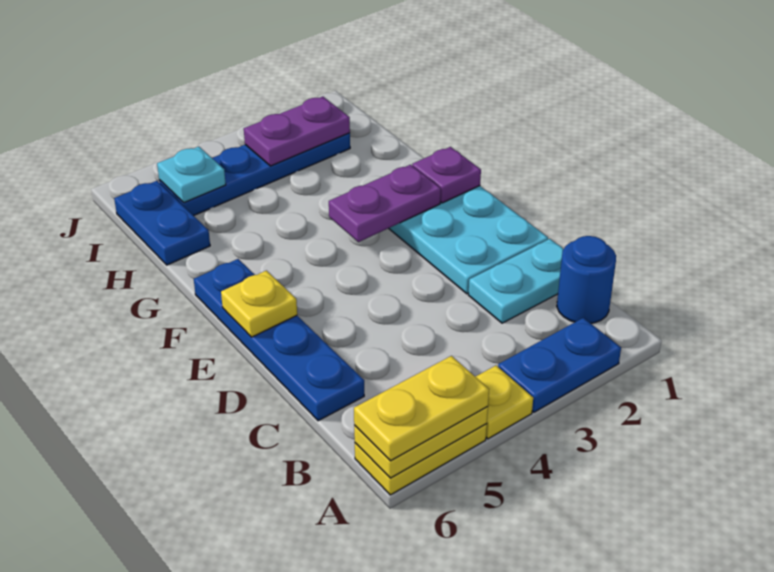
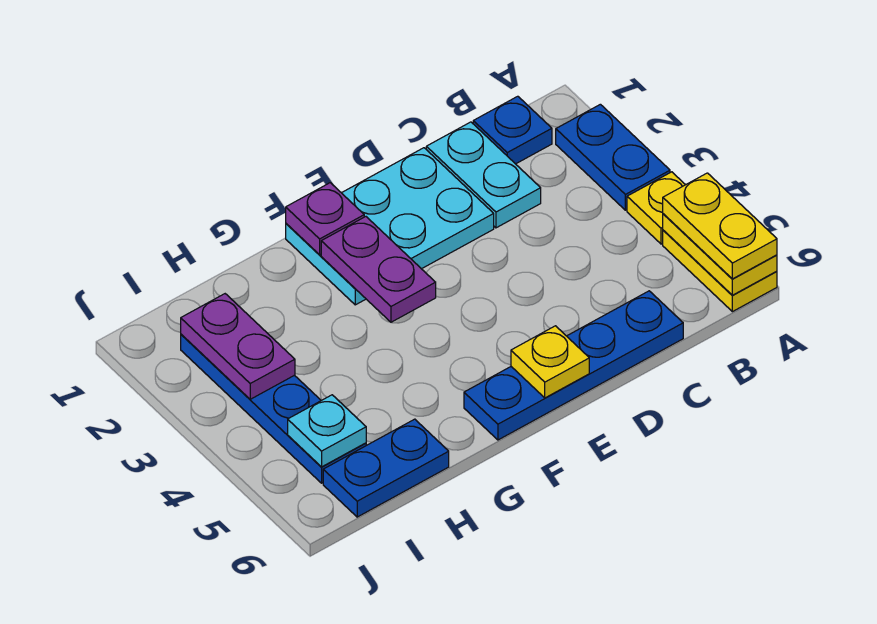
blue 1x1 round brick [557,236,616,323] -> blue 1x1 plate [473,96,552,164]

